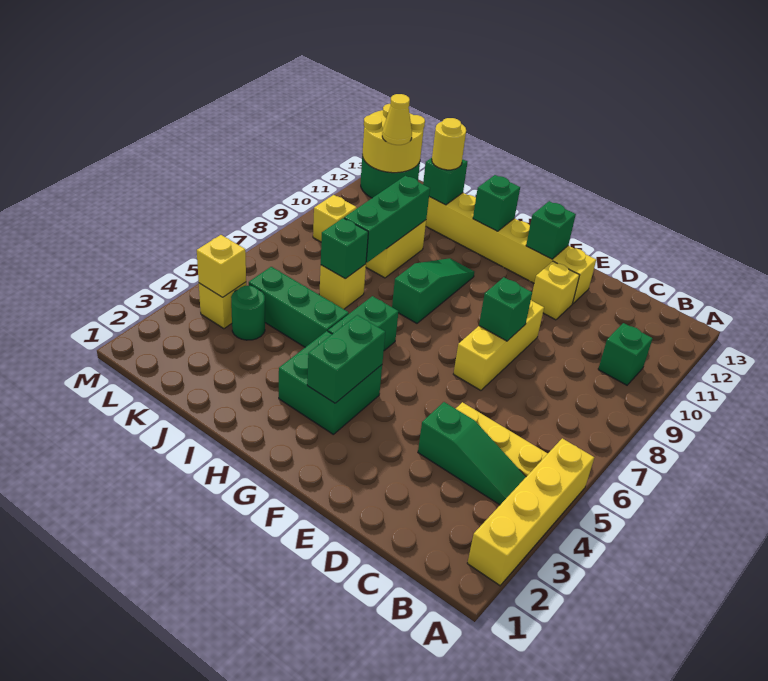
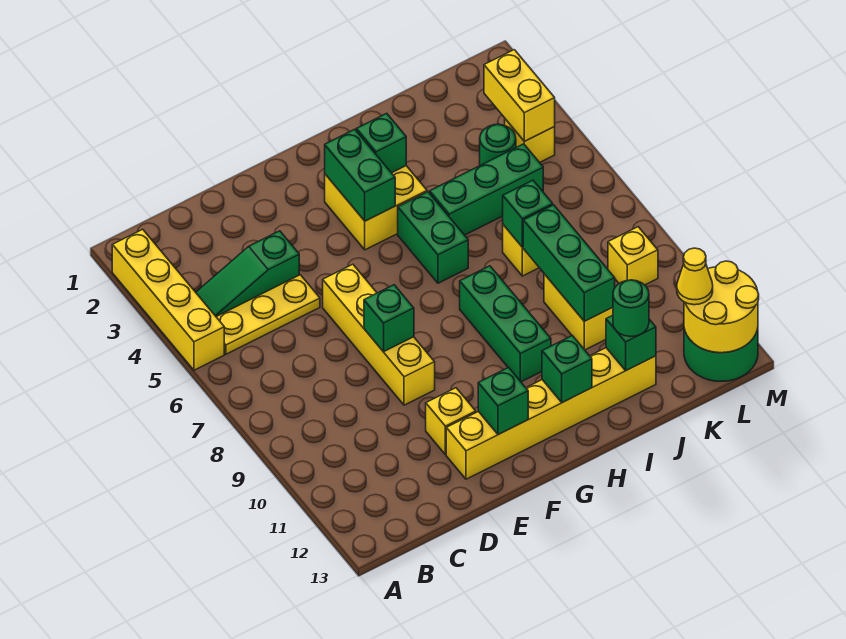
green 1x1 brick [598,323,653,385] -> green 1x1 brick moved to [356,113,406,173]
yellow 1x3 brick [454,300,544,390] -> yellow 1x4 brick [323,264,435,405]
green 2x2 brick [279,331,382,434] -> yellow 2x2 brick [325,166,427,250]
green 1x3 slope [392,258,474,323] -> green 1x3 brick [460,266,551,382]
yellow 1x1 round brick [432,118,466,170] -> green 1x1 round brick [613,280,649,337]
yellow 1x1 brick [197,235,246,297] -> yellow 1x2 brick [484,50,555,141]

